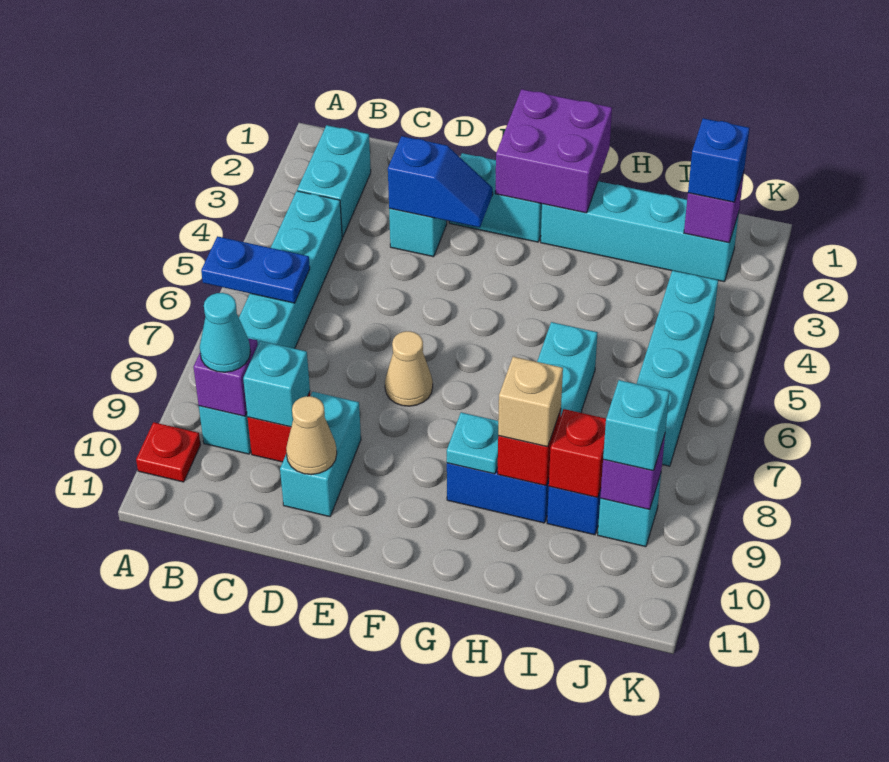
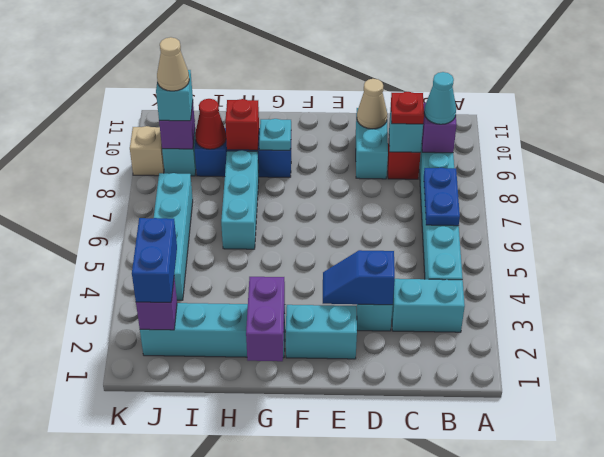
blue 1x2 plate [201,236,310,303] -> blue 1x2 plate turned to [424,168,460,226]
red 1x1 plate [136,422,200,482] -> red 1x1 plate moved to [391,92,424,124]
cyan 1x2 brick [297,125,371,237] -> cyan 1x2 brick turned to [392,279,465,332]
tan 1x1 cone [385,331,433,406] -> tan 1x1 cone moved to [157,37,189,91]
purple 2x2 brick [495,89,612,213] -> purple 1x2 brick [246,277,285,361]
tan 1x1 brick [498,357,563,447] -> tan 1x1 brick moved to [130,126,164,176]
red 1x1 brick [549,409,606,498] -> red 1x1 cone [195,99,226,149]
blue 1x1 brick [688,118,749,202] -> blue 1x2 brick [132,218,177,302]

